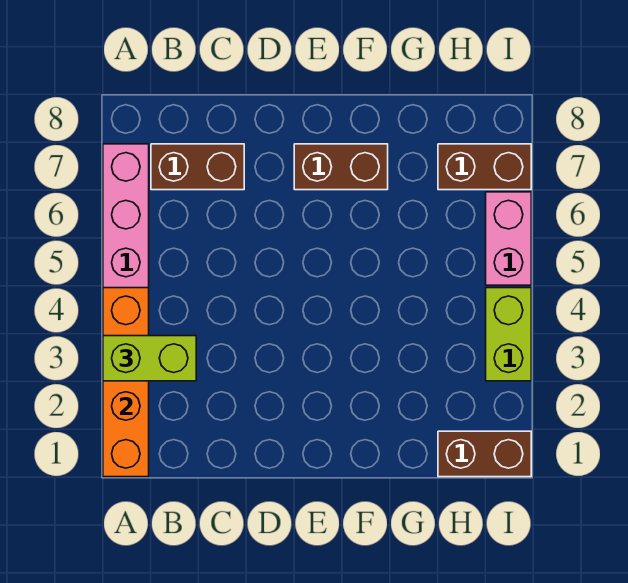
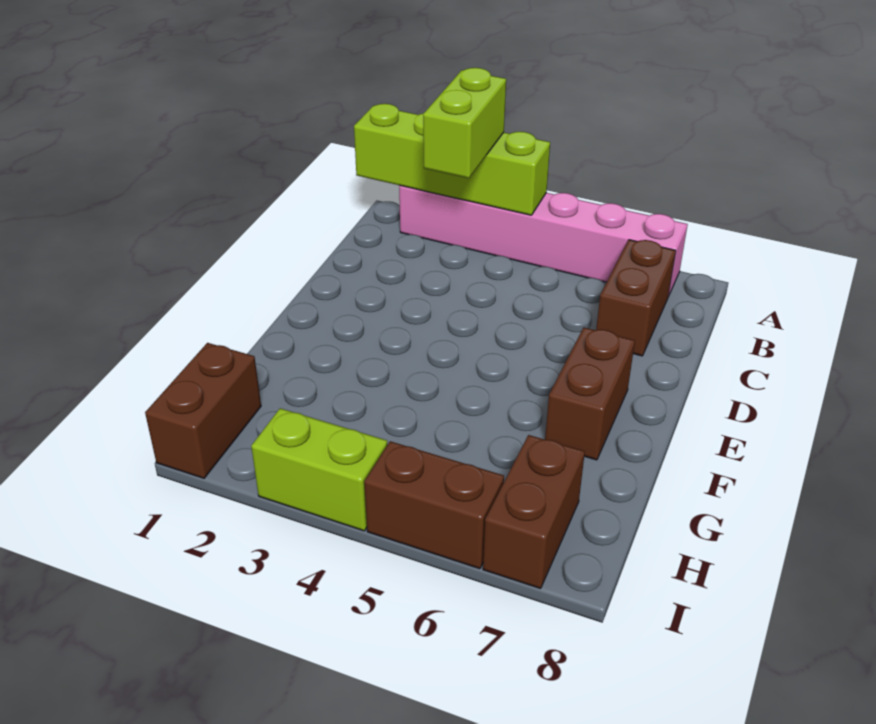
orange 1x4 brick [103,288,149,477] -> lime 1x4 brick [354,104,550,215]
pink 1x2 brick [486,192,531,285] -> brown 1x2 brick [364,441,504,569]

